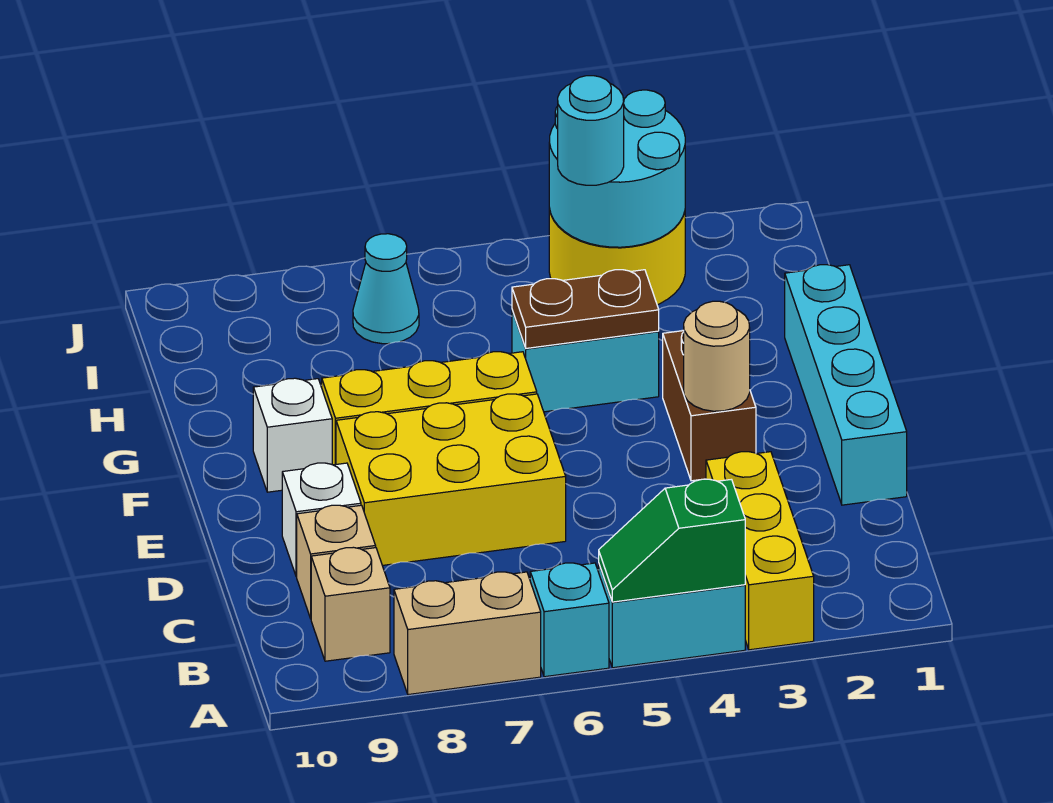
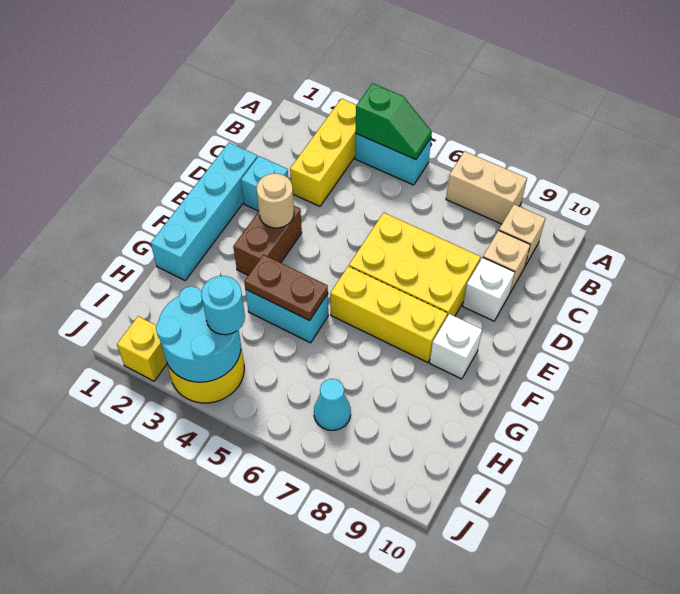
cyan 1x1 brick [530,563,609,677] -> cyan 1x1 brick moved to [241,156,288,211]
none -> yellow 1x1 brick [117,316,167,381]

